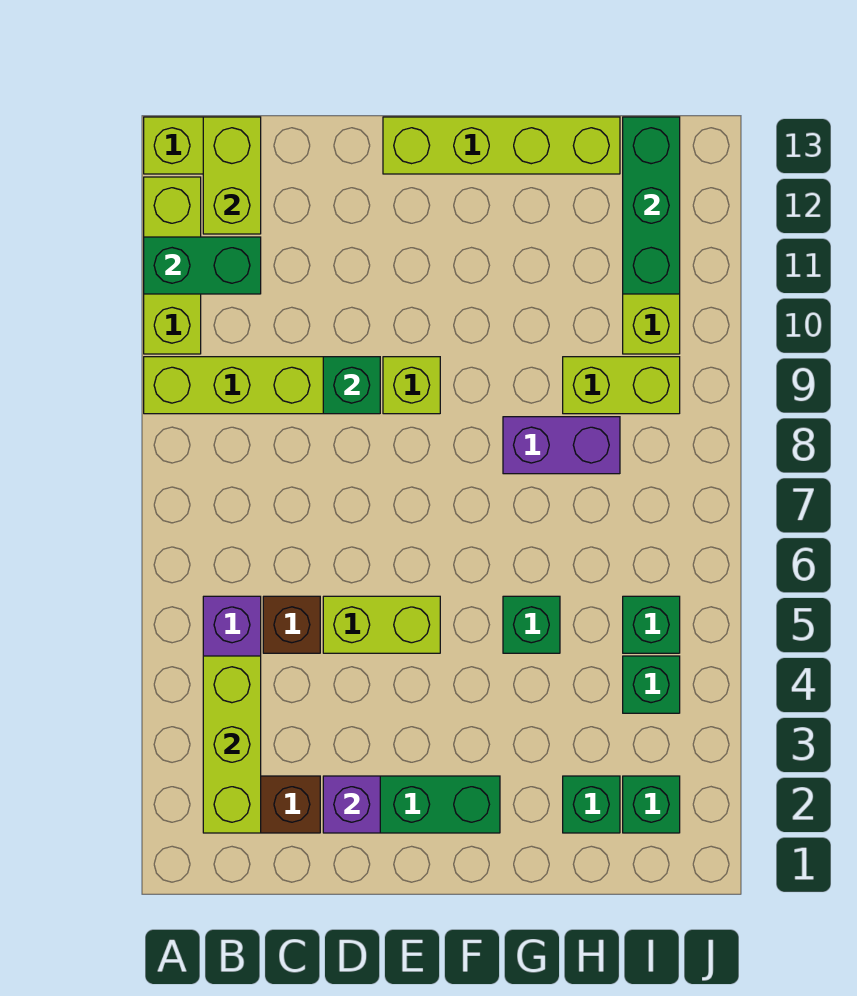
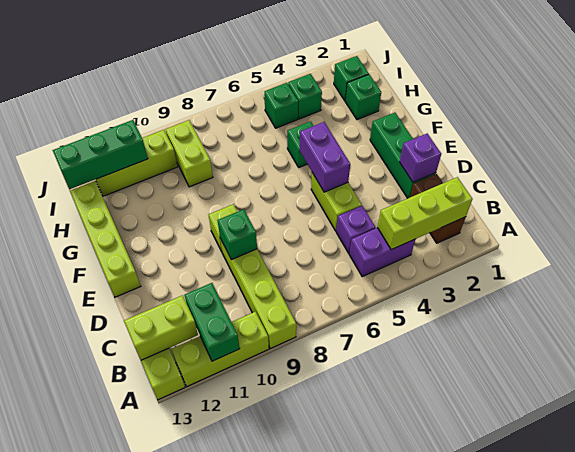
brown 1x1 brick [263,596,320,653] -> purple 1x1 brick [336,206,375,253]
purple 1x2 brick [503,417,620,474] -> purple 1x2 brick moved to [300,122,350,192]

